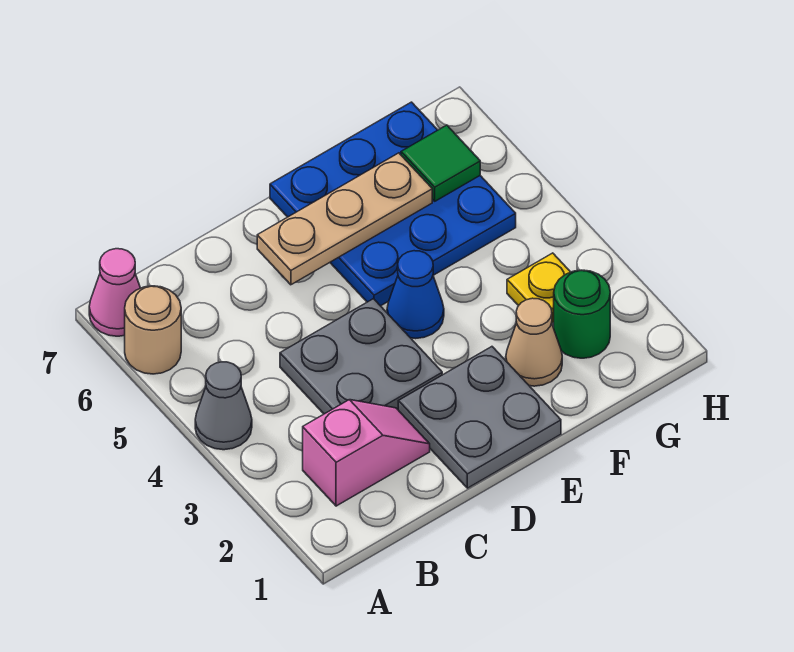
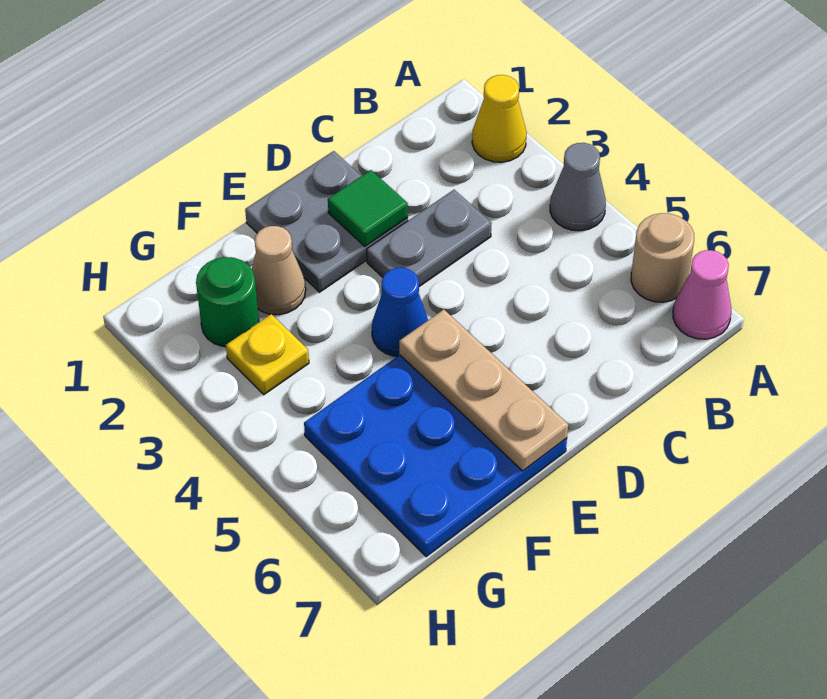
none -> yellow 1x1 cone [472,75,527,162]
pink 1x2 slope [303,400,430,506] -> none
grey 2x2 plate [280,299,442,414] -> grey 1x2 plate [367,190,491,286]
tan 1x3 plate [257,153,432,285] -> tan 1x3 plate turned to [399,309,568,471]
green 1x1 tile [401,125,480,201] -> green 1x1 tile moved to [328,170,408,246]

